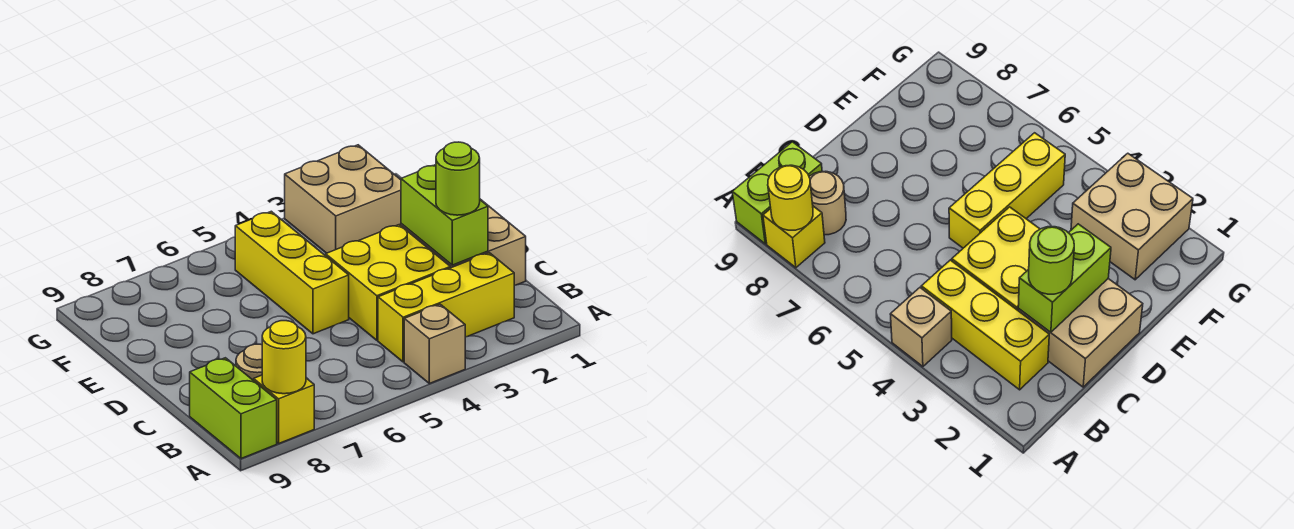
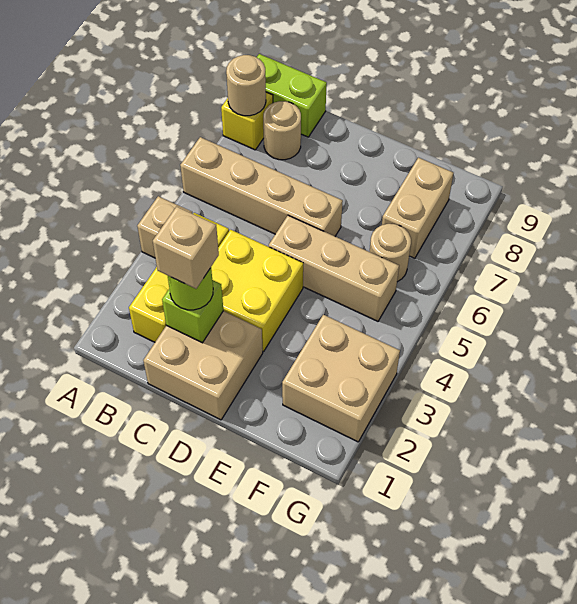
none -> tan 1x4 brick [180,137,343,236]
yellow 1x1 round brick [262,321,306,394] -> tan 1x1 round brick [226,55,266,116]
lime 1x2 brick [401,165,488,265] -> lime 1x1 brick [162,280,223,343]
none -> tan 1x1 brick [153,207,219,289]
yellow 1x3 brick [235,211,349,334] -> tan 1x3 brick [269,215,399,321]
none -> tan 1x1 round brick [370,224,411,282]
none -> tan 1x2 brick [382,158,453,258]

